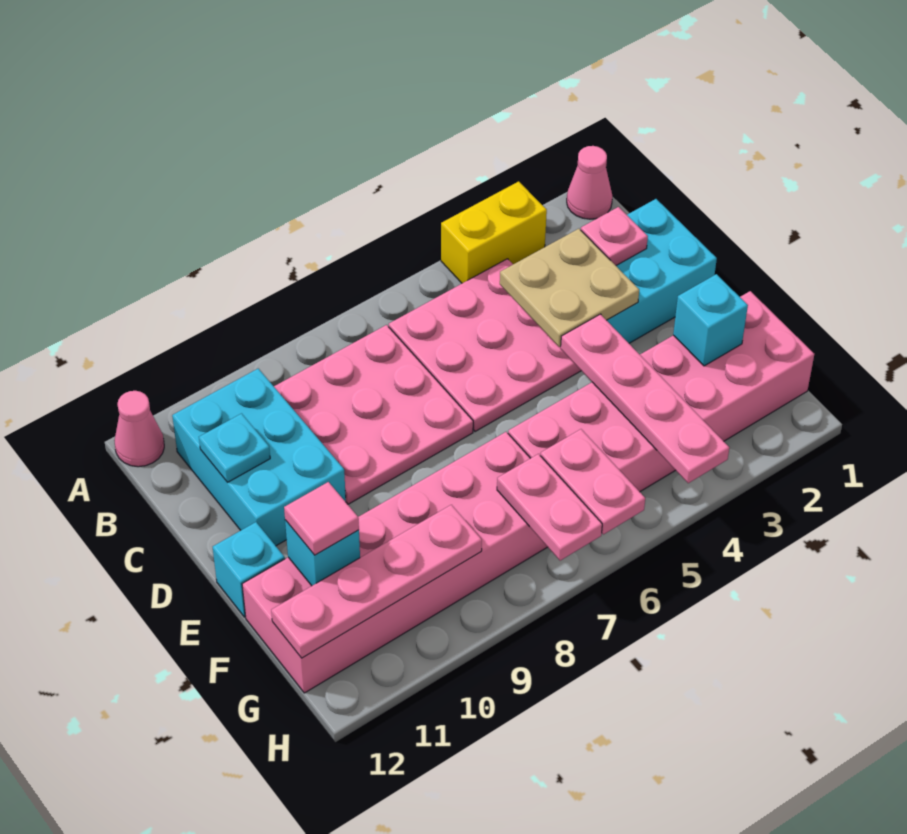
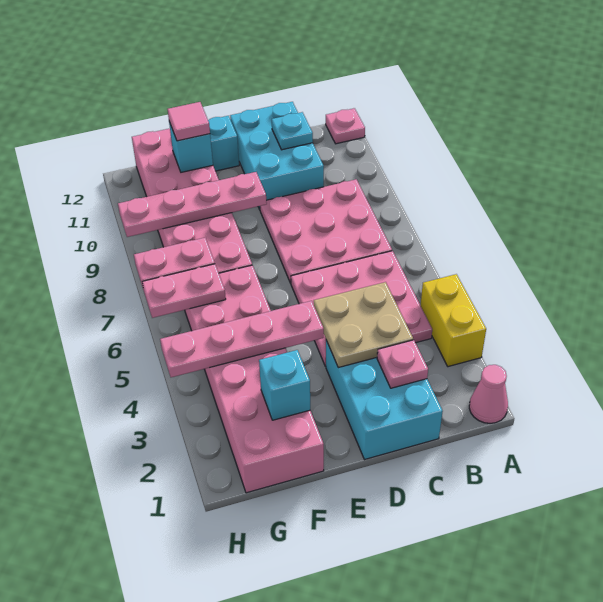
pink 1x1 cone [114,391,164,467] -> pink 1x1 plate [326,108,365,144]
cyan 2x3 brick [172,369,346,546] -> cyan 2x3 brick turned to [230,102,324,209]
pink 1x4 plate [271,505,482,658] -> pink 1x4 plate turned to [118,172,267,237]

